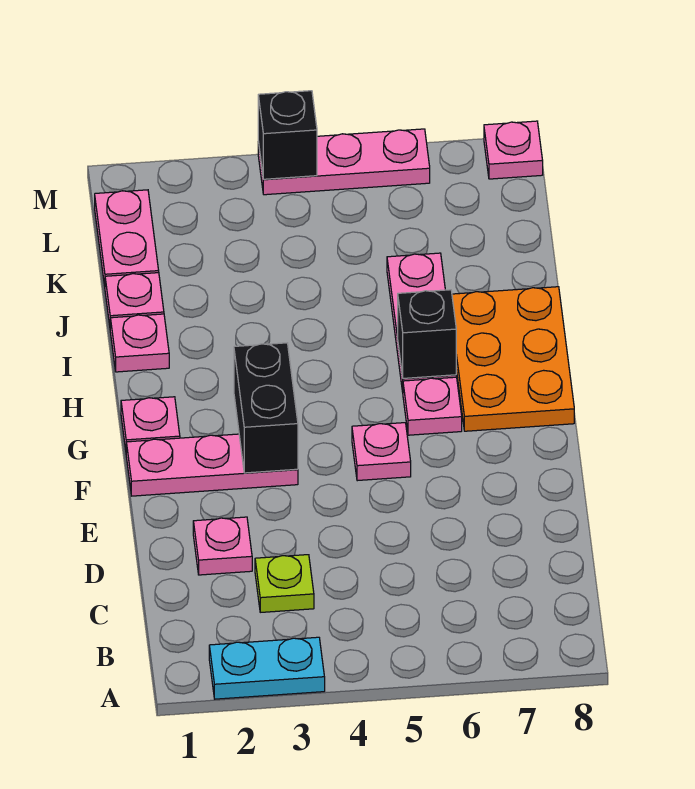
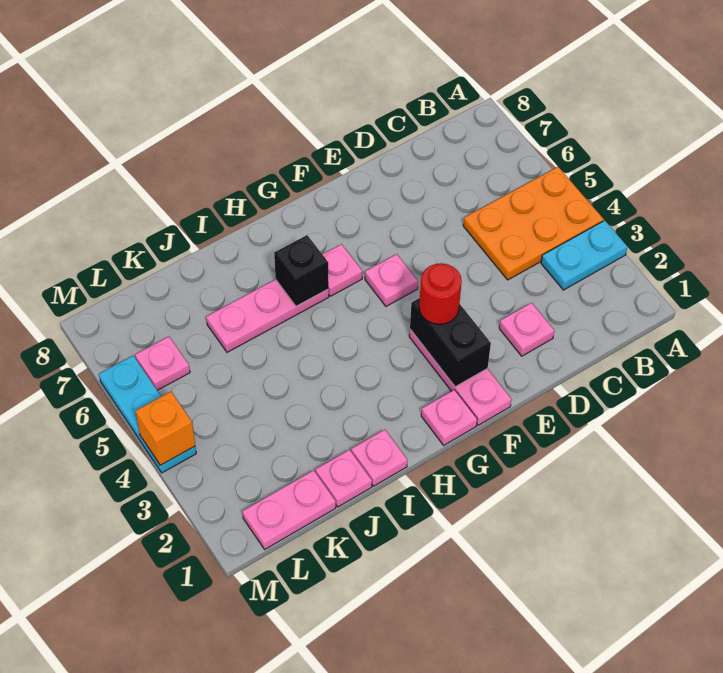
cyan 1x2 plate [209,637,325,699] -> cyan 1x2 plate turned to [541,220,627,290]
lime 1x1 plate [255,555,314,612] -> none
black 1x2 brick [234,343,298,473] -> black 1x2 brick turned to [410,298,491,387]
none -> red 1x1 round brick [419,263,462,324]
orange 2x3 plate [452,287,574,431] -> orange 2x3 plate moved to [463,167,604,280]
pink 1x3 plate [258,129,430,195] -> cyan 1x3 plate [99,356,196,473]
black 1x1 brick [258,91,317,179] -> orange 1x1 brick [136,392,195,465]
pink 1x1 plate [484,121,543,179] -> pink 1x1 plate moved to [135,337,190,390]

